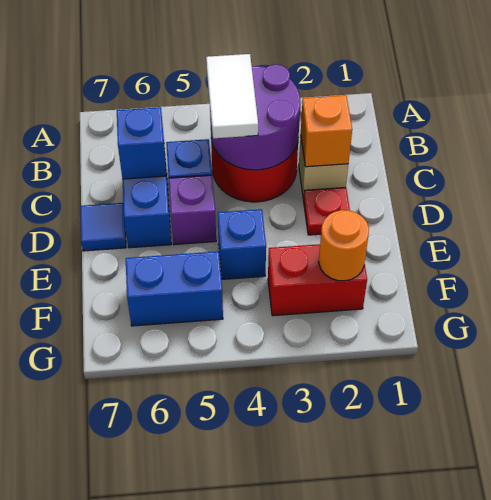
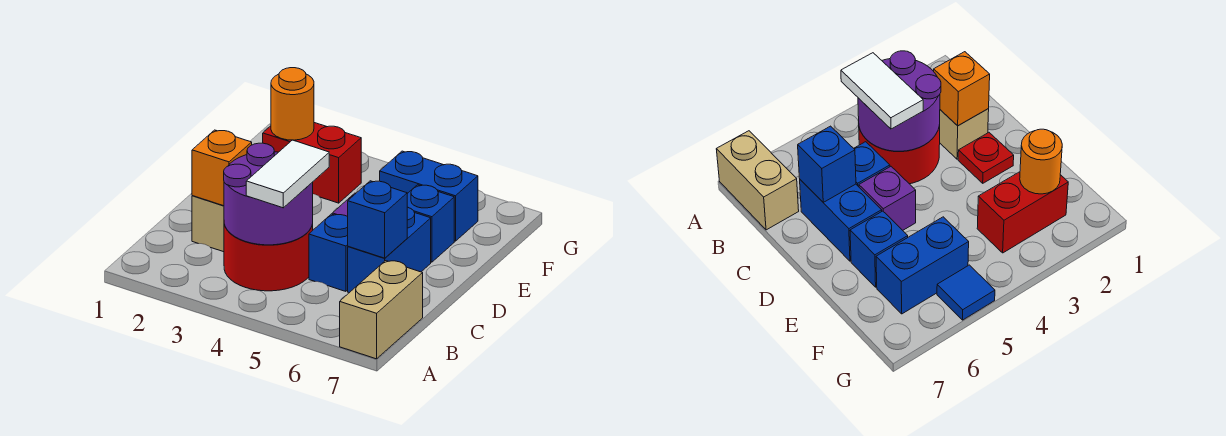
none -> tan 1x2 brick [340,261,423,359]
blue 1x1 tile [80,203,126,251] -> blue 1x1 tile moved to [937,265,995,320]
blue 1x1 brick [218,209,266,279] -> blue 1x1 brick moved to [407,185,454,262]

